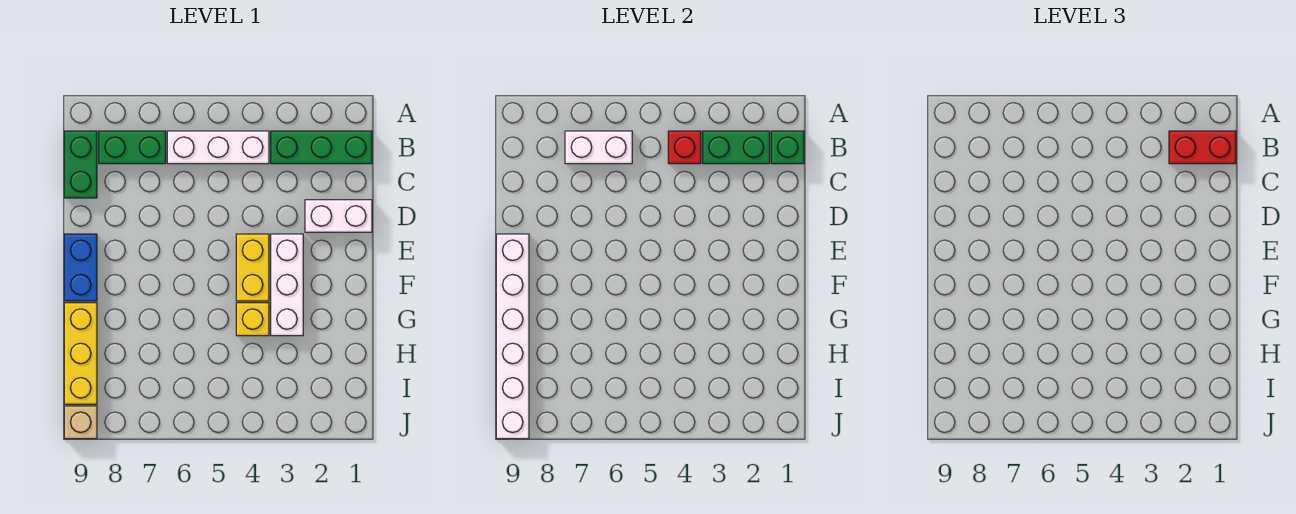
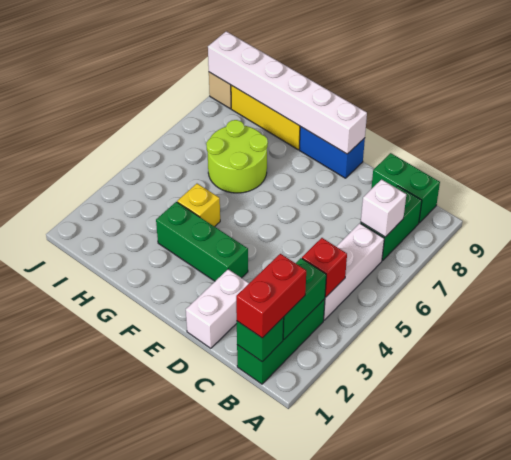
white 1x2 brick [565,131,632,164] -> white 1x1 brick [361,179,406,237]
white 1x3 brick [271,234,303,336] -> green 1x3 brick [156,202,248,281]
yellow 1x2 brick [236,234,269,301] -> none
none -> lime 2x2 round brick [206,120,268,193]

